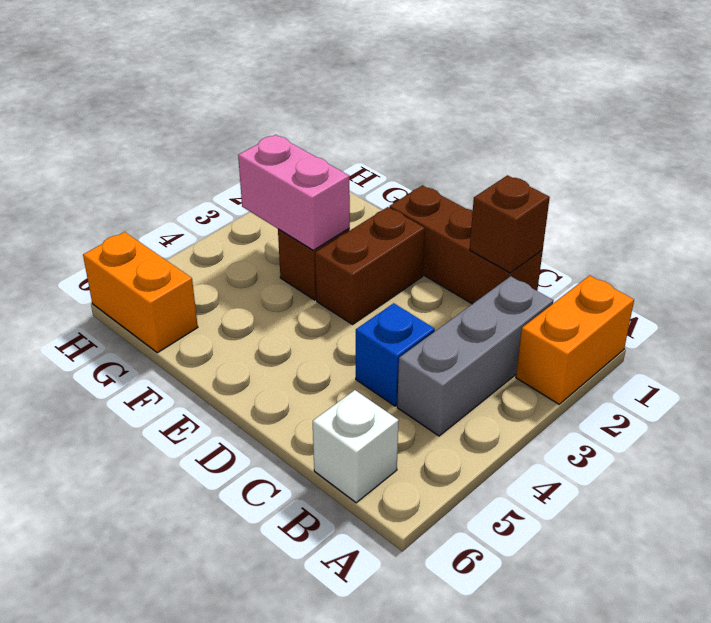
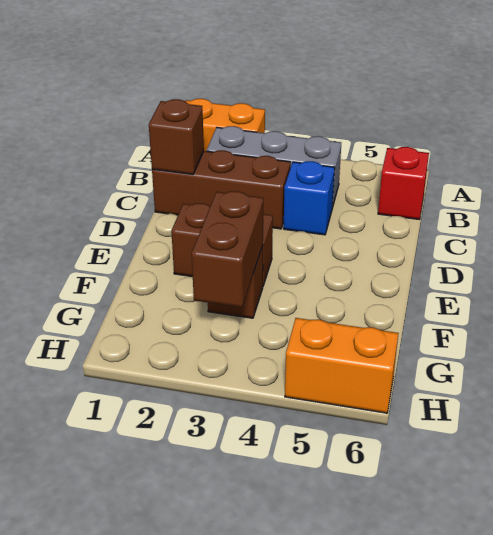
white 1x1 brick [313,390,399,503] -> red 1x1 brick [378,147,429,219]
brown 1x3 brick [389,185,543,304] -> brown 1x3 brick turned to [152,150,290,229]
pink 1x2 brick [238,135,350,251] -> brown 1x2 brick [192,191,263,308]
orange 1x2 brick [83,232,198,353] -> orange 1x2 brick turned to [285,318,399,413]

